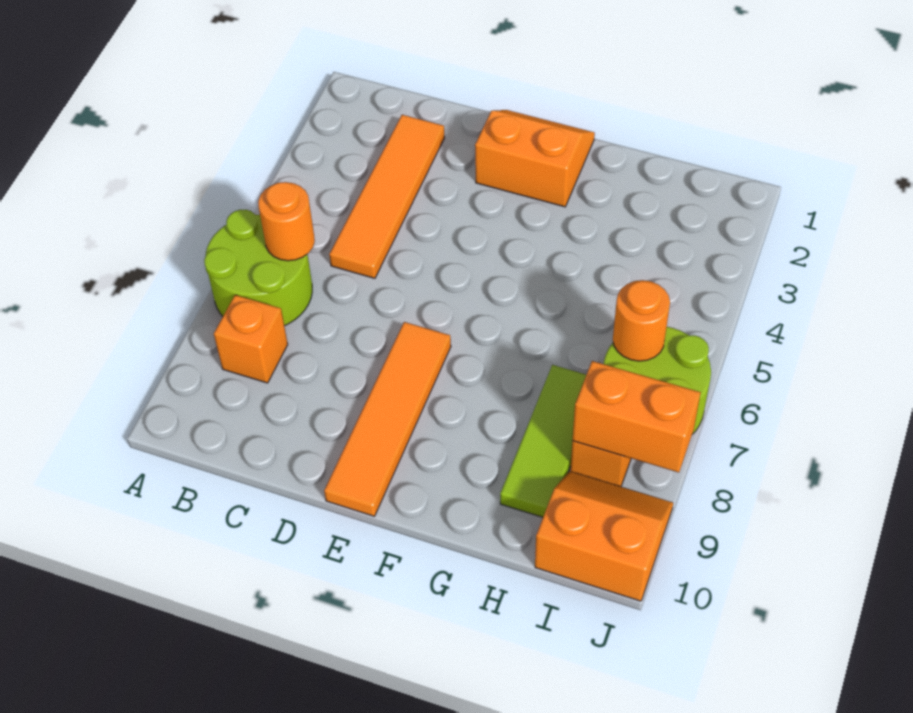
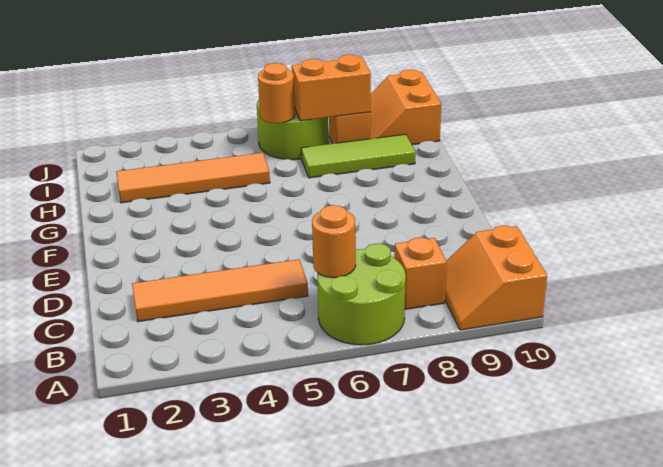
orange 2x2 slope [475,110,595,207] -> orange 2x2 slope moved to [445,226,547,330]
orange 1x4 tile [324,322,451,516] -> orange 1x4 tile moved to [116,153,270,203]
orange 1x2 brick [572,361,701,472] -> orange 1x2 brick turned to [292,55,371,121]

